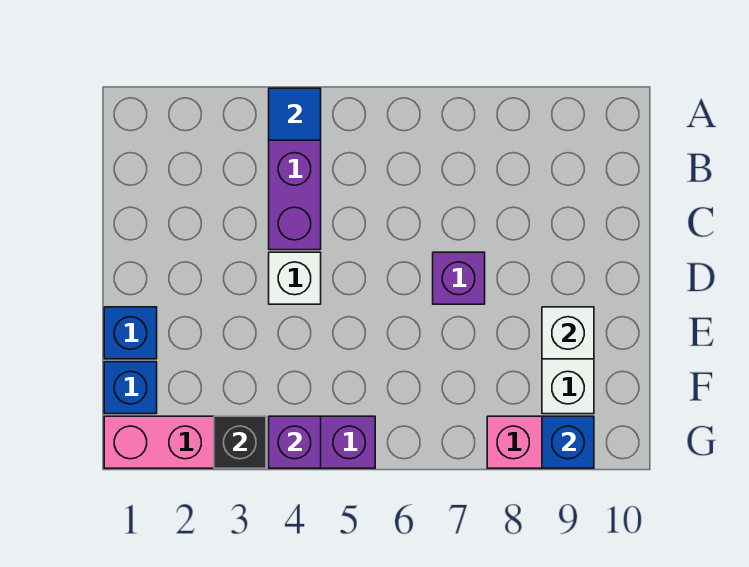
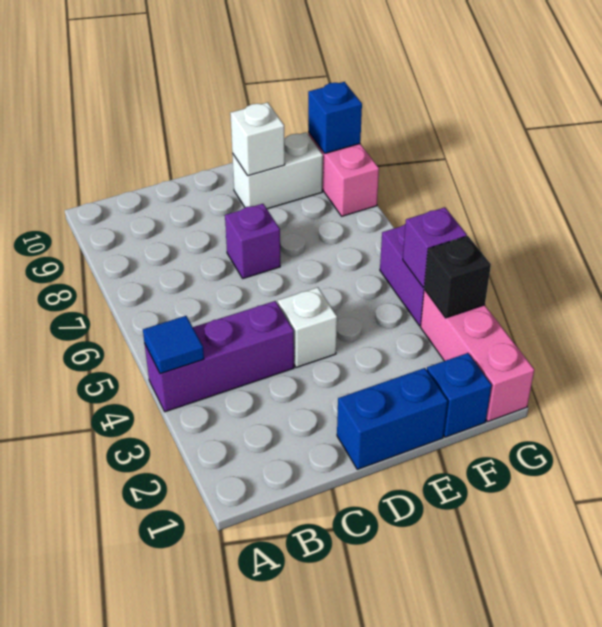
blue 1x1 brick [104,307,157,359] -> blue 1x2 brick [337,368,448,469]

